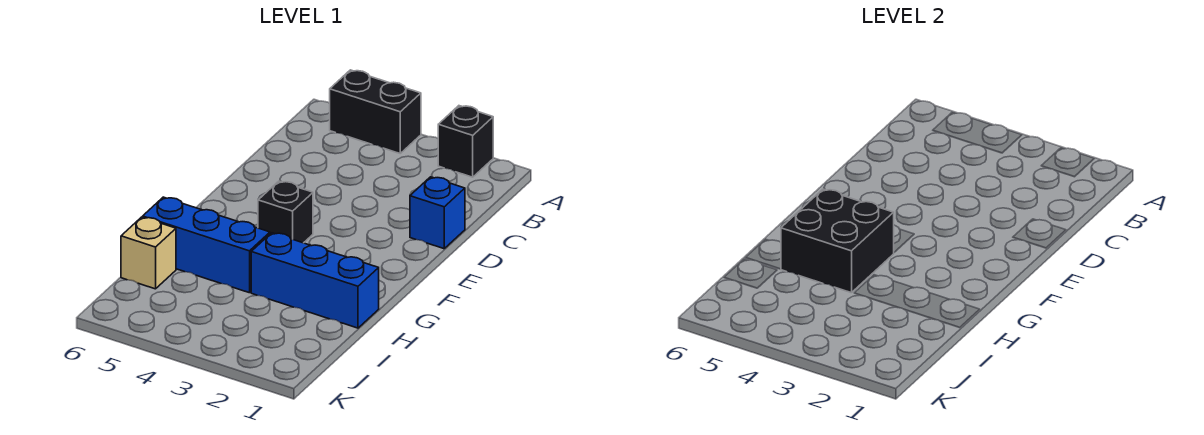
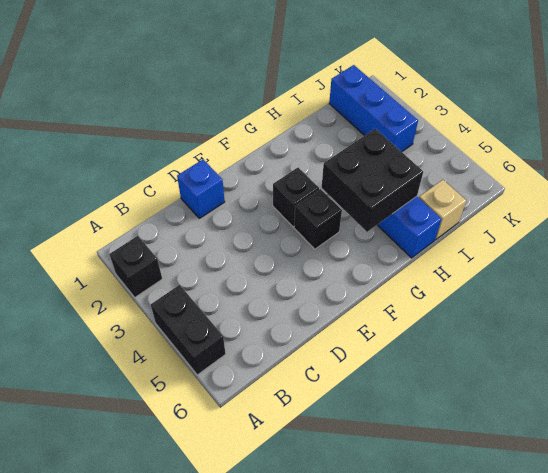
none -> black 1x1 brick [273,168,319,227]
blue 1x3 brick [251,233,379,328] -> blue 1x3 brick moved to [329,65,418,152]

